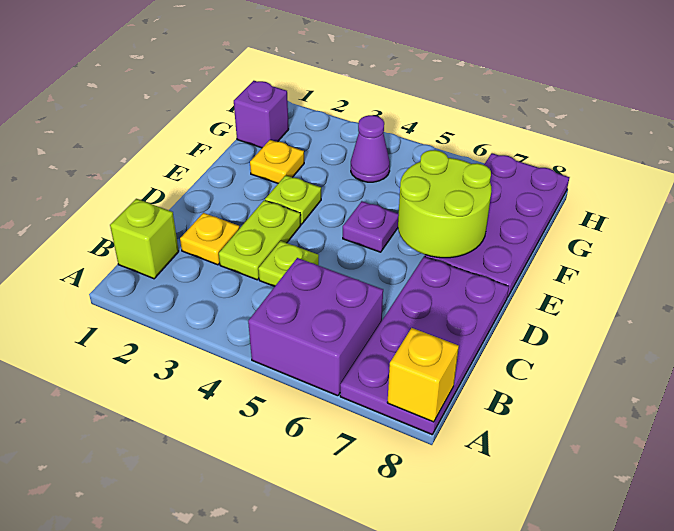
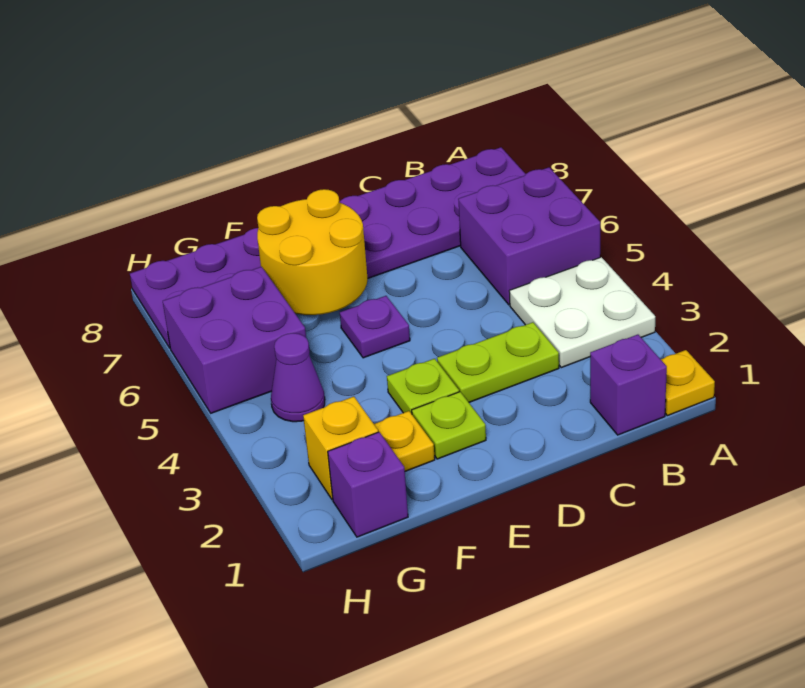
none -> white 2x2 plate [509,257,655,368]
yellow 1x1 brick [387,328,459,422] -> yellow 1x1 brick moved to [303,397,378,500]
lime 1x1 brick [110,199,179,279] -> purple 1x1 brick [590,335,667,435]
yellow 1x1 plate [180,213,240,265] -> yellow 1x1 plate moved to [661,350,715,416]
lime 1x1 plate [258,241,319,286] -> lime 1x1 plate moved to [412,392,486,459]
lime 2x2 round brick [398,150,491,258] -> yellow 2x2 round brick [257,189,368,315]
none -> purple 2x2 brick [163,267,306,413]

